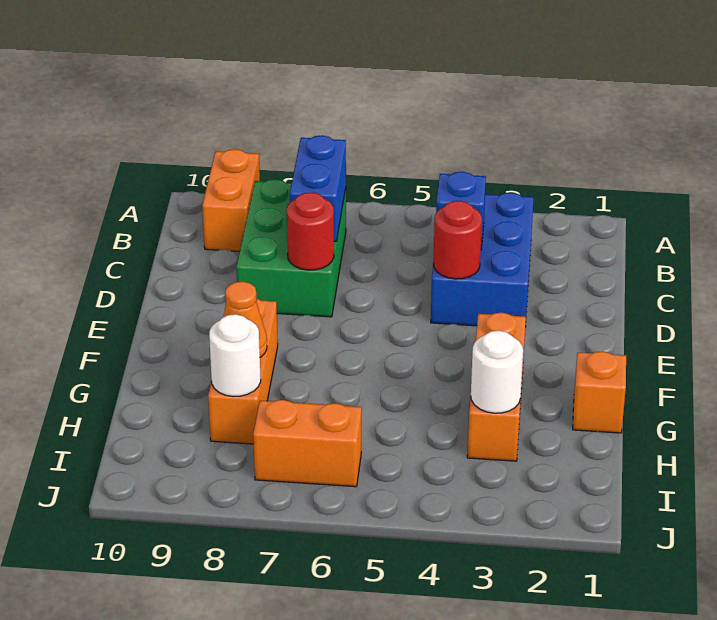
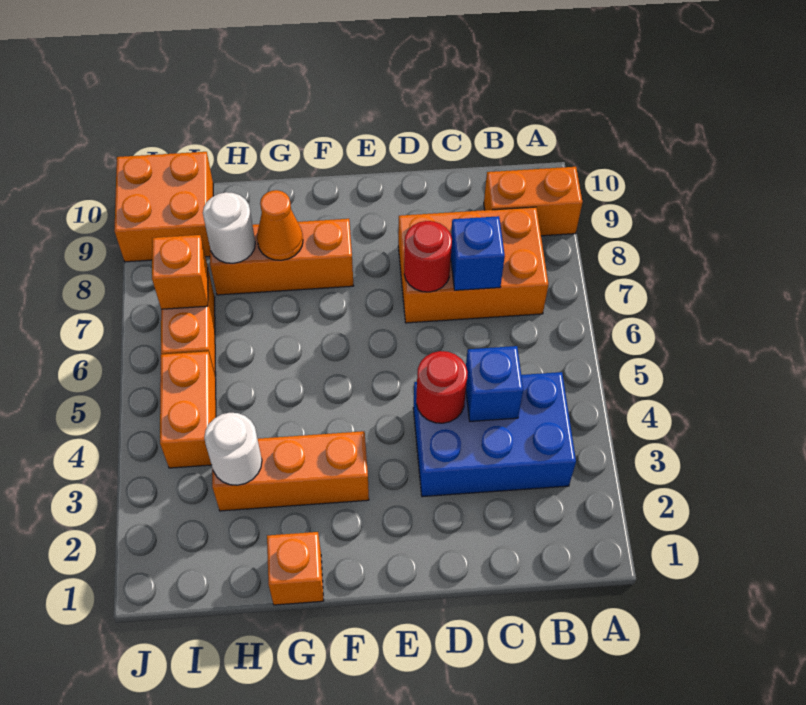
green 2x3 brick [236,179,346,317] -> orange 2x3 brick [398,207,548,323]
blue 1x2 brick [290,136,346,242] -> blue 1x1 brick [451,216,505,290]
none -> orange 1x2 brick [160,351,216,468]
none -> orange 1x1 brick [152,235,208,309]
none -> orange 2x2 brick [114,152,213,262]

